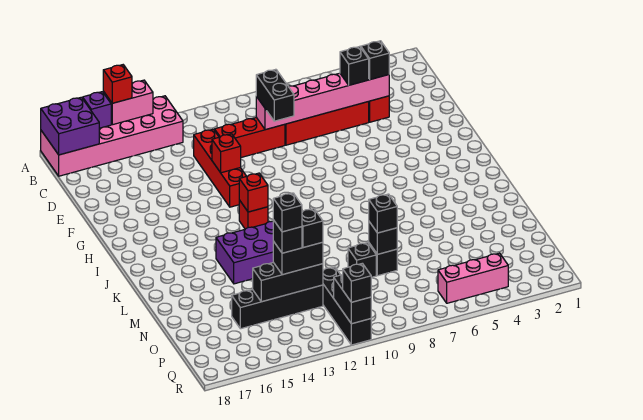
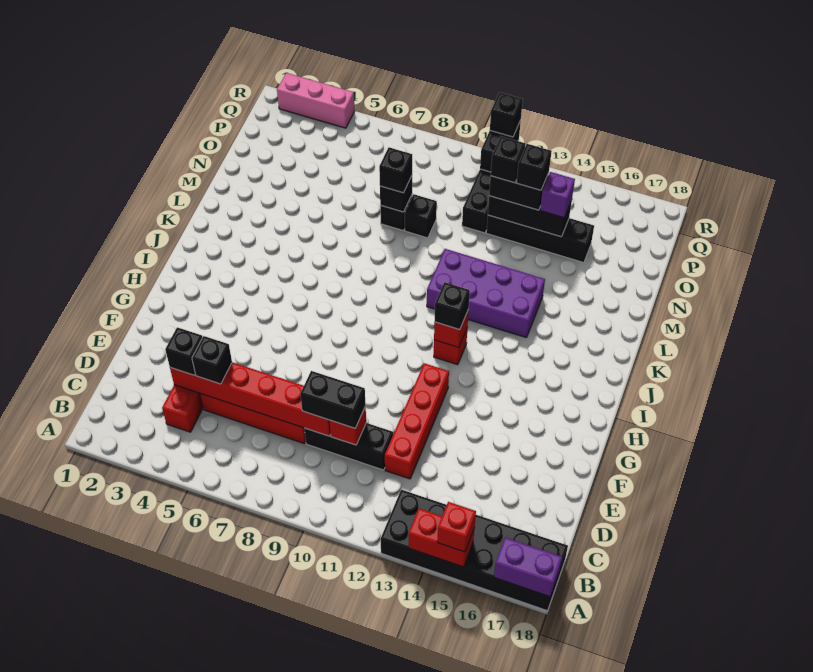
pink 2x6 brick [41,96,183,176] -> black 2x6 brick [381,490,568,610]
pink 1x2 brick [103,80,153,125] -> red 1x2 brick [409,508,475,567]
purple 1x1 brick [83,92,111,128] -> purple 1x1 brick moved to [540,172,575,218]
purple 2x2 brick [41,97,99,155] -> purple 1x2 brick [494,537,562,597]
pink 1x6 brick [256,73,389,130] -> red 1x6 brick [170,362,331,436]
red 1x3 brick [215,118,285,157] -> black 1x3 brick [304,423,393,470]
black 1x2 brick [256,69,294,121] -> black 1x2 brick turned to [300,371,366,428]
red 1x1 brick [212,134,241,173] -> red 1x1 brick moved to [329,406,366,445]
black 1x1 brick [273,193,302,232] -> black 1x1 brick moved to [435,282,470,330]
pink 1x3 brick [438,253,508,303] -> pink 1x3 brick moved to [277,73,355,128]

